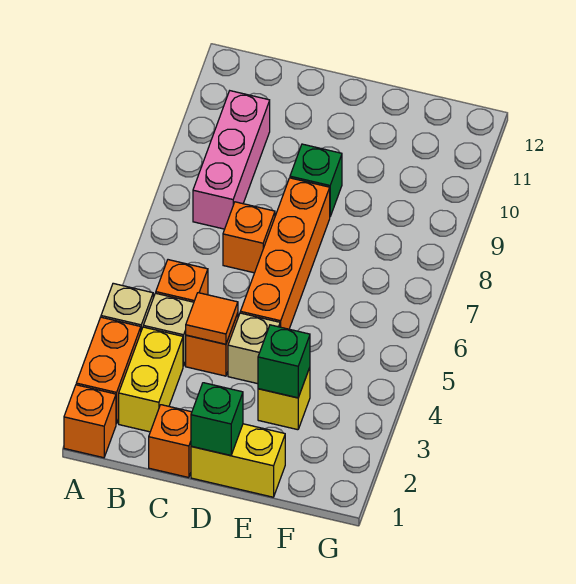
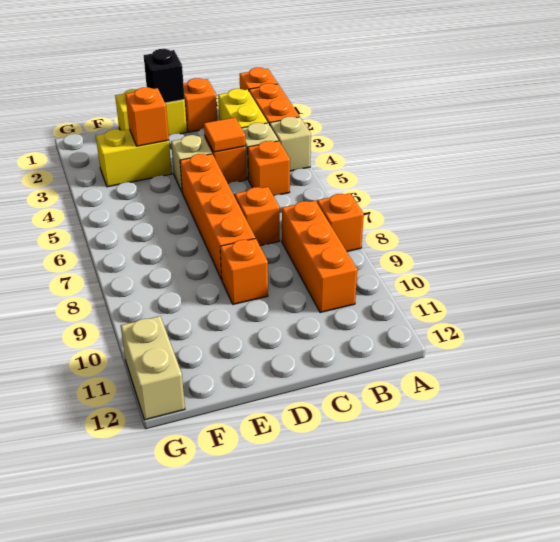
none -> orange 1x1 brick [317,193,364,251]
pink 1x3 brick [193,91,270,229] -> orange 1x3 brick [282,201,357,313]
green 1x1 brick [191,383,243,456] -> black 1x1 brick [144,49,185,103]
green 1x1 brick [290,144,342,216] -> orange 1x1 brick [220,238,268,304]
yellow 1x1 brick [258,368,310,430] -> yellow 1x2 brick [96,129,172,187]
green 1x1 brick [258,325,310,398] -> orange 1x1 brick [125,87,169,146]
none -> tan 1x2 brick [121,316,185,420]

